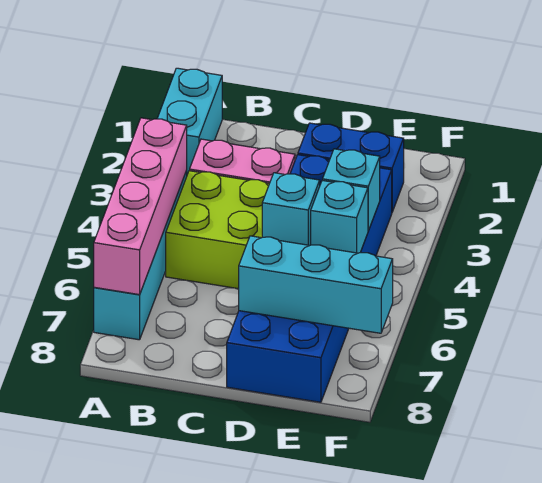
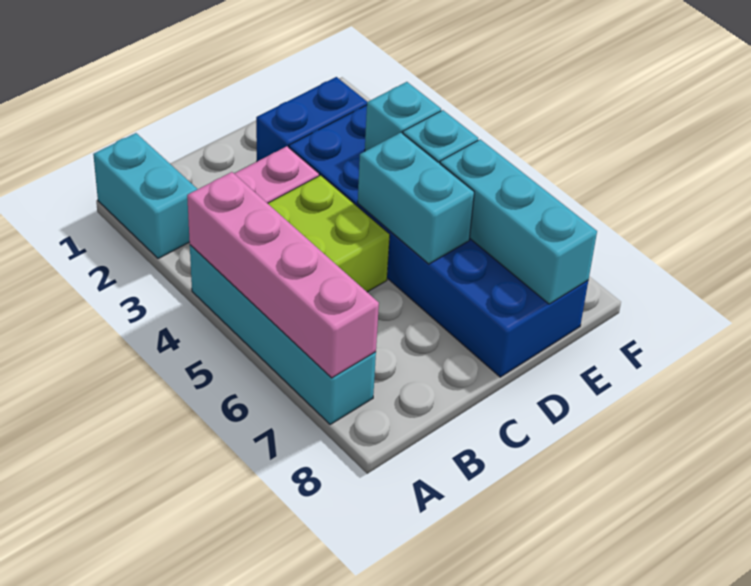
cyan 1x1 brick [262,173,320,245] -> cyan 1x2 brick [358,133,474,264]
cyan 1x3 brick [239,236,393,333] -> cyan 1x3 brick turned to [440,139,597,304]

